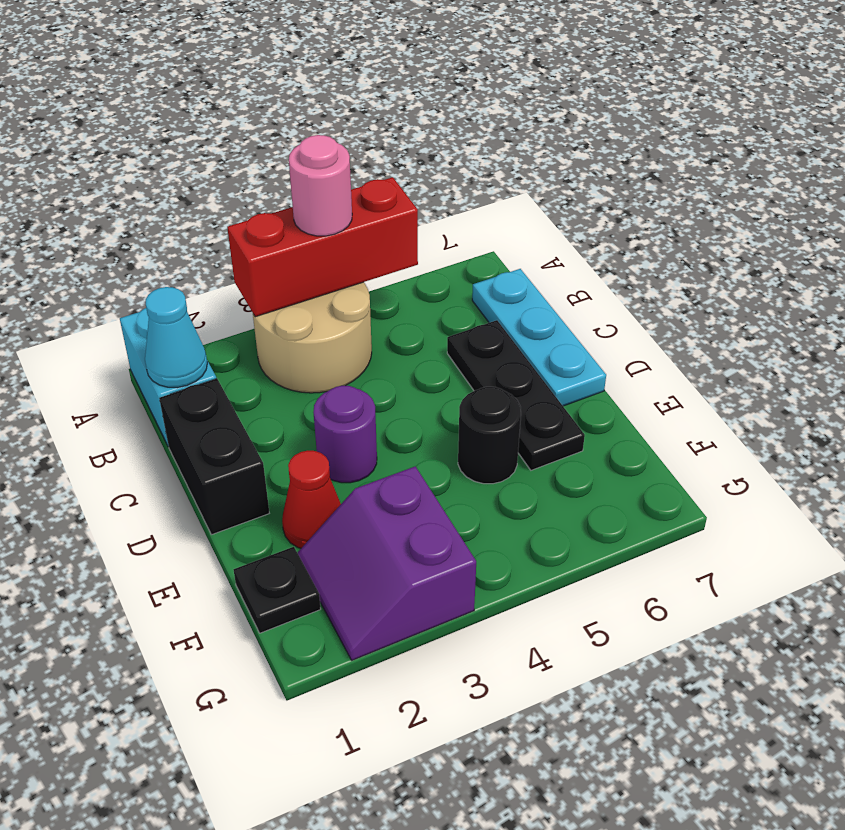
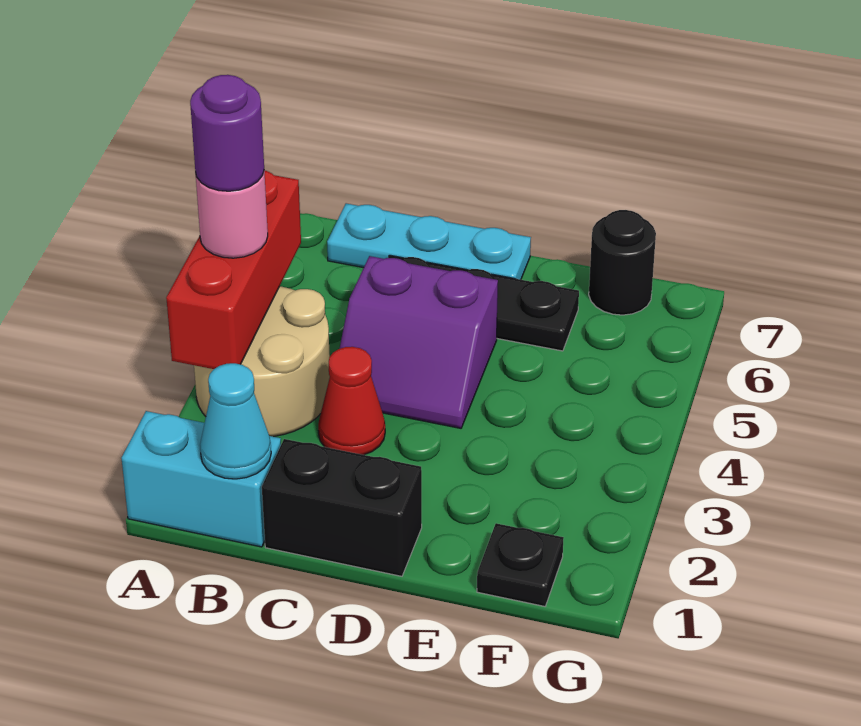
purple 1x1 round brick [313,386,377,483] -> purple 1x1 round brick moved to [190,75,264,191]
red 1x1 cone [282,451,341,548] -> red 1x1 cone moved to [318,347,385,455]
black 1x1 round brick [458,387,521,484] -> black 1x1 round brick moved to [589,210,656,315]
purple 2x2 slope [298,466,476,660] -> purple 2x2 slope moved to [339,256,498,428]

